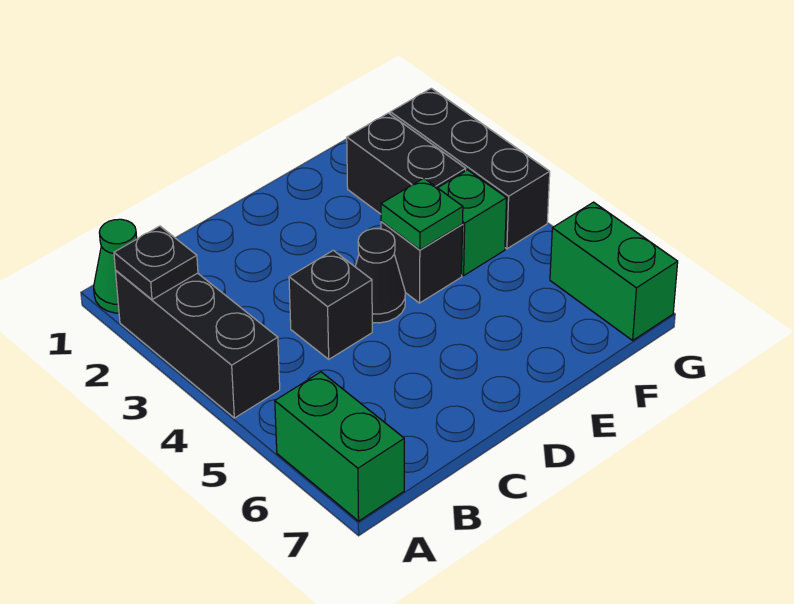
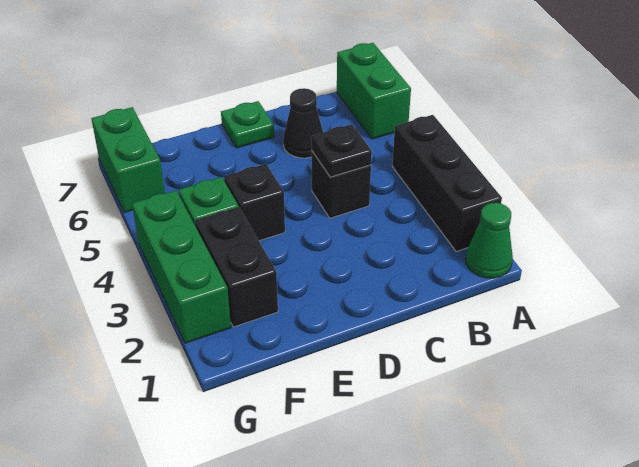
black 1x1 plate [114,226,198,300] -> black 1x1 plate moved to [311,124,372,177]
black 1x1 cone [355,229,405,323] -> black 1x1 cone moved to [283,88,323,158]
green 1x1 plate [381,178,463,250] -> green 1x1 plate moved to [221,101,274,148]
black 1x3 brick [390,88,550,249] -> green 1x3 brick [132,190,231,343]

